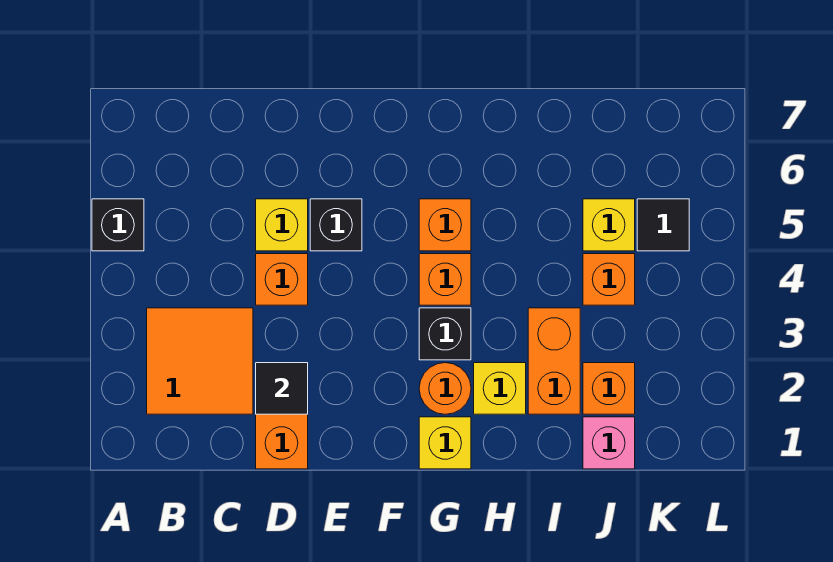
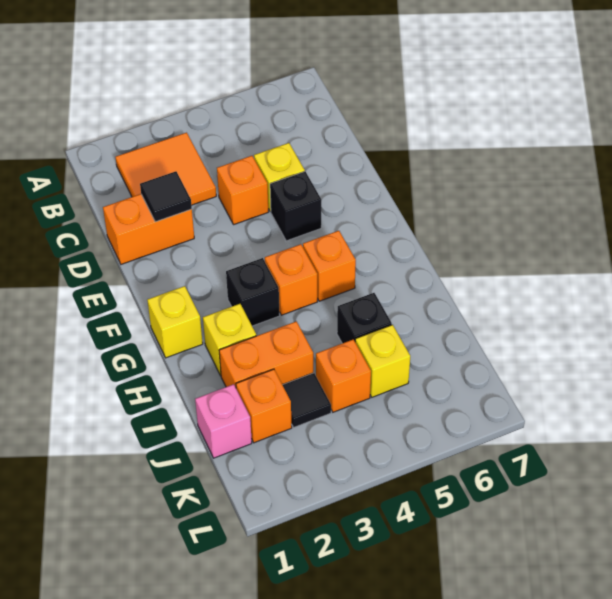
black 1x1 brick [92,199,144,251] -> black 1x1 brick moved to [337,293,392,343]
orange 1x1 round brick [419,363,471,414] -> none
black 1x1 tile [637,199,689,251] -> black 1x1 tile moved to [283,373,331,427]

